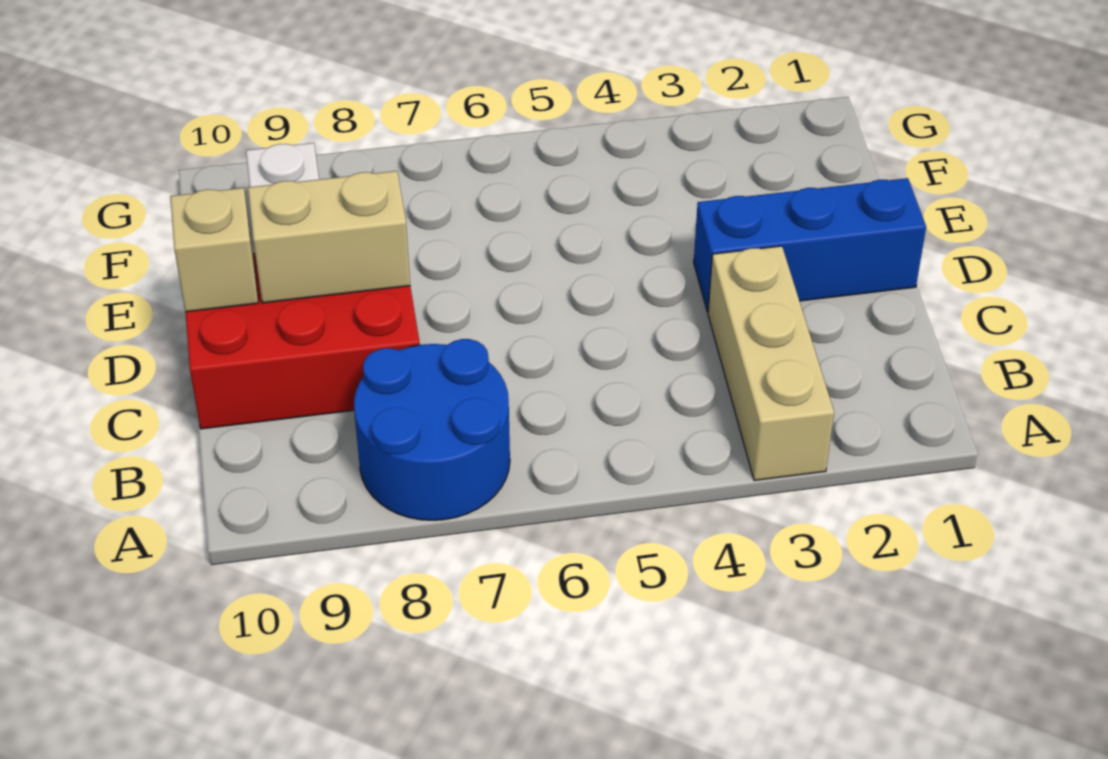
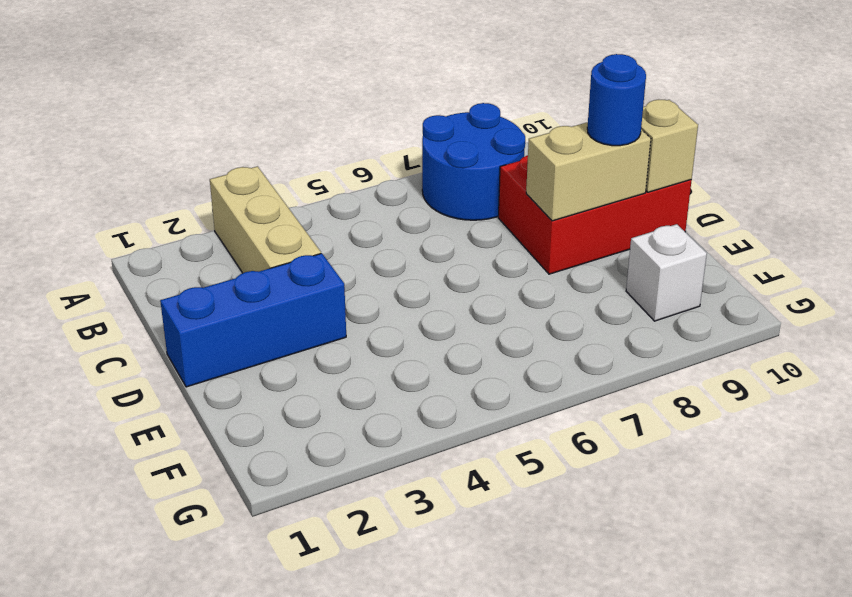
none -> blue 1x1 round brick [587,54,646,146]

